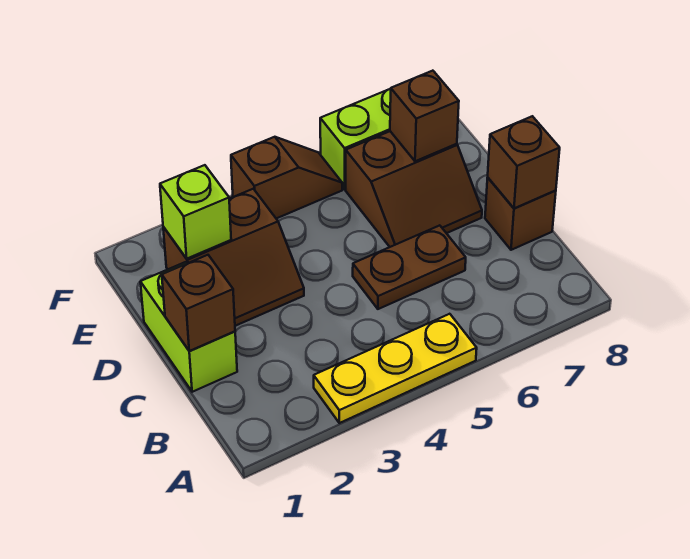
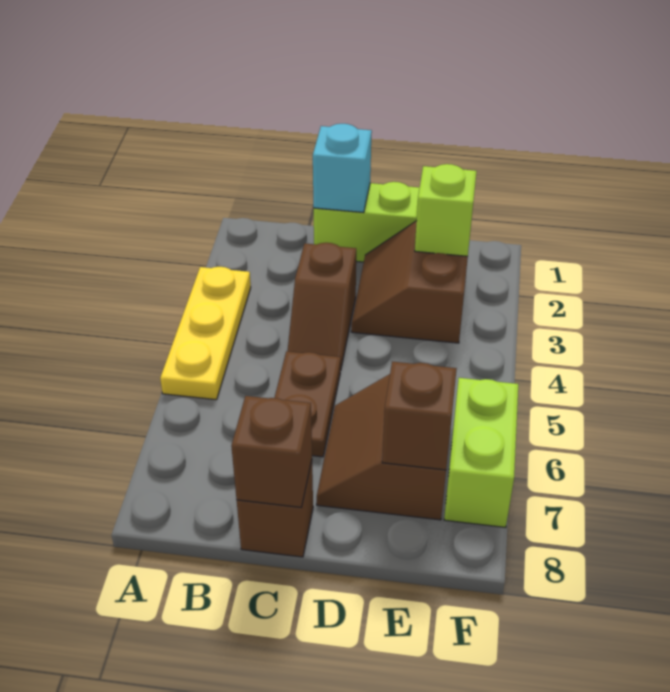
brown 1x1 brick [162,255,235,351] -> cyan 1x1 brick [313,124,372,213]
brown 1x2 slope [231,137,342,219] -> brown 1x2 slope moved to [288,243,356,371]

